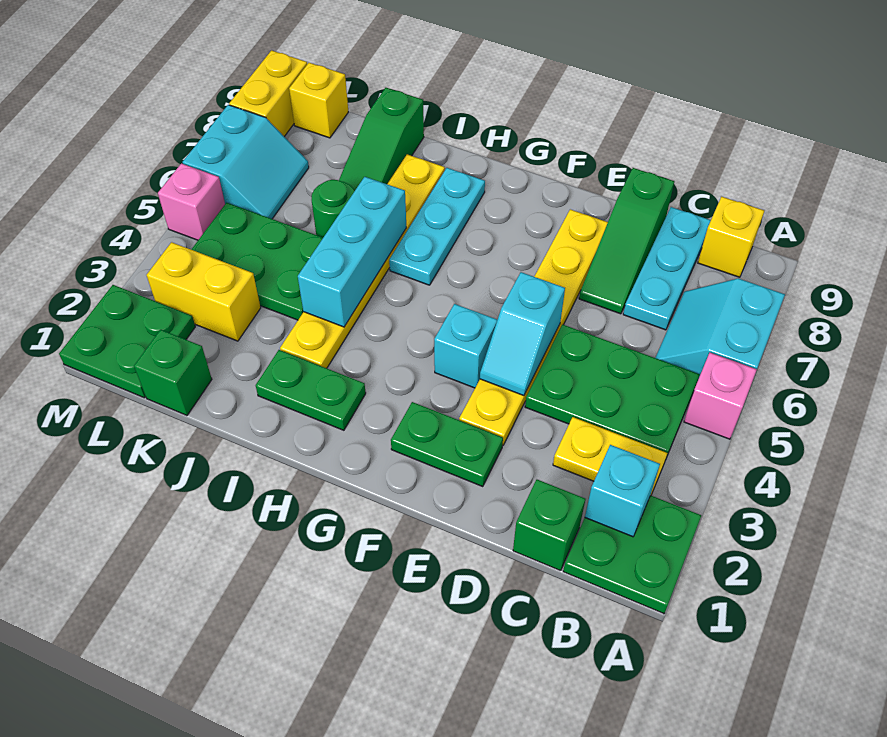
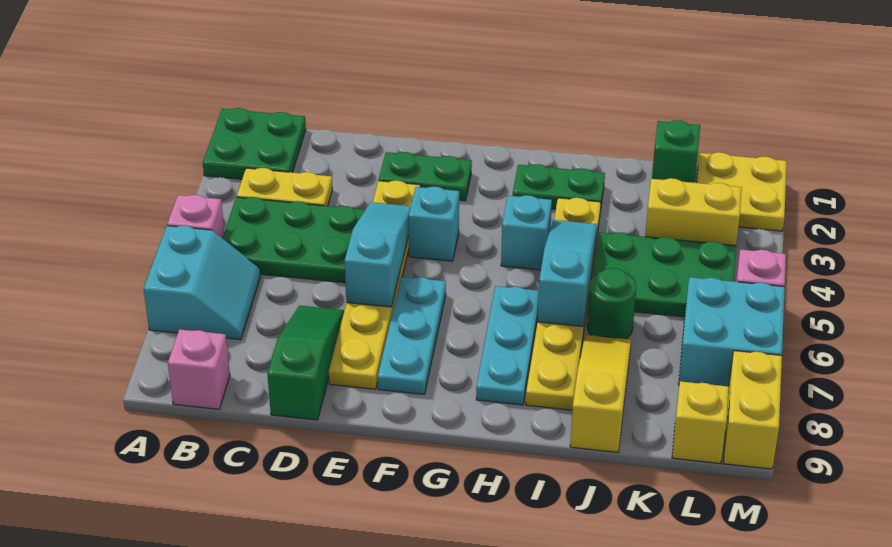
cyan 1x1 brick [585,445,660,537] -> cyan 1x1 brick moved to [501,195,552,270]
yellow 1x1 brick [698,197,764,277] -> pink 1x1 brick [168,329,230,409]
green 1x1 brick [513,480,585,571] -> none
cyan 1x3 plate [623,207,711,330] -> cyan 1x3 plate moved to [378,277,446,394]
cyan 1x2 slope [480,272,565,396] -> cyan 1x3 slope [345,202,411,307]
cyan 1x3 brick [298,177,406,327] -> cyan 1x3 slope [537,220,597,326]
green 1x3 slope [339,88,424,191] -> yellow 1x3 slope [570,335,631,452]
green 2x2 plate [59,285,195,398] -> yellow 2x2 plate [697,152,787,231]
cyan 2x2 slope [183,105,309,219] -> cyan 2x2 brick [679,277,785,386]

